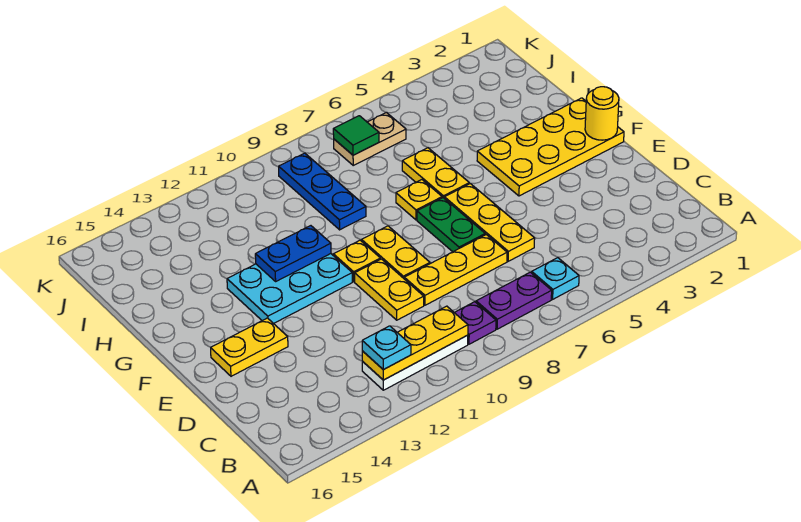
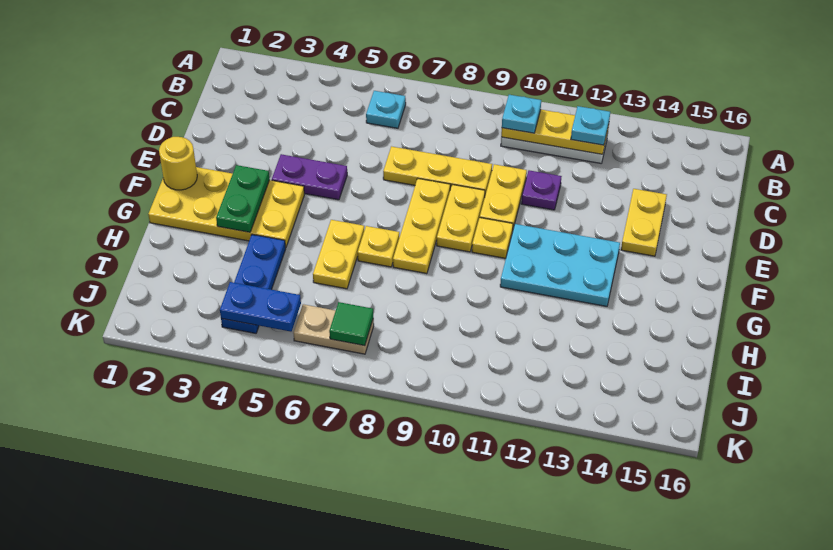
purple 1x2 plate [476,272,552,329] -> purple 1x2 plate moved to [272,154,347,200]
purple 1x1 plate [455,302,496,344] -> purple 1x1 plate moved to [521,170,562,210]
none -> cyan 1x1 plate [502,95,541,133]
yellow 1x3 plate [444,184,535,261] -> yellow 1x3 plate moved to [393,179,450,274]
green 1x2 plate [417,198,485,252] -> green 1x2 plate moved to [216,165,270,232]
yellow 1x2 plate [211,318,288,376] -> yellow 1x2 plate turned to [621,189,667,256]
blue 1x2 plate [255,226,331,281] -> blue 1x2 plate moved to [220,282,301,332]
blue 1x3 plate [279,153,366,230] -> blue 1x3 plate moved to [221,234,286,333]

